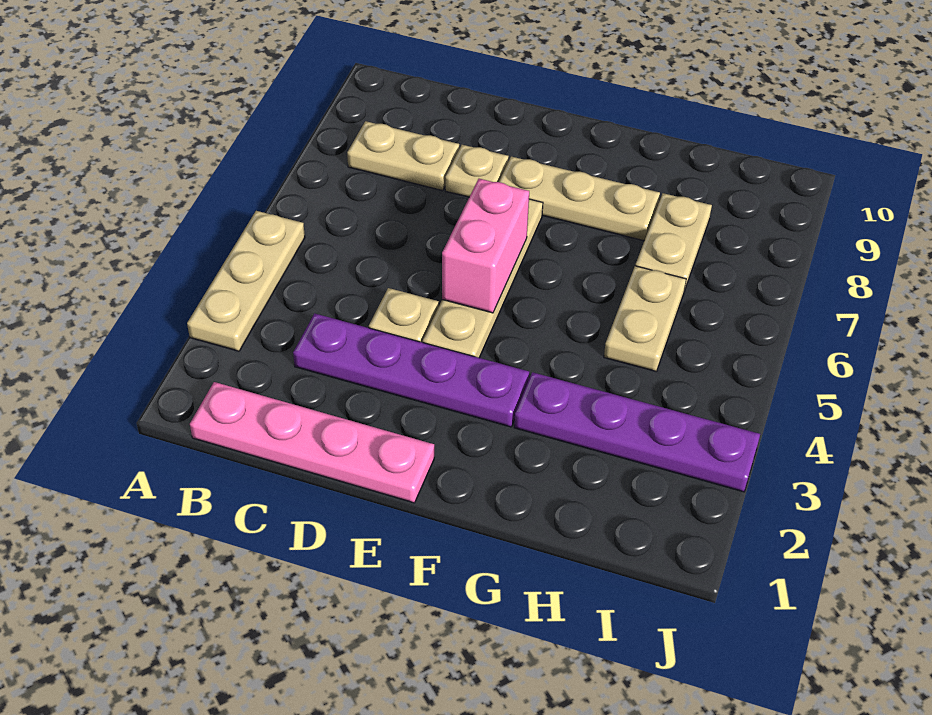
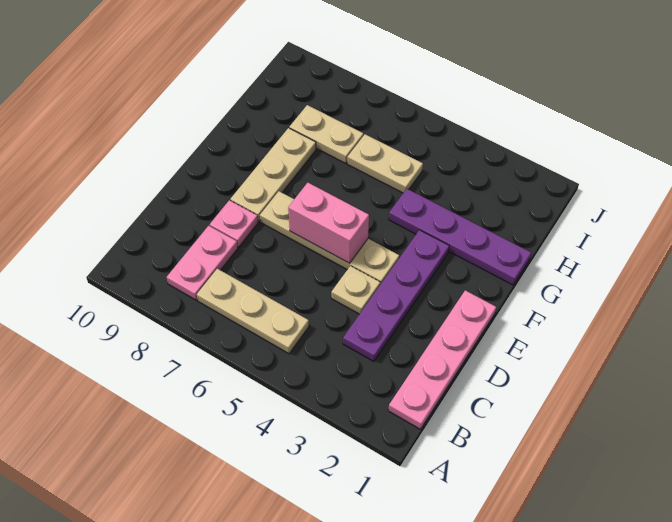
tan 1x3 plate [187,211,305,351] -> tan 1x3 plate moved to [197,269,309,354]
tan 1x2 plate [347,121,459,191] -> pink 1x2 plate [167,226,238,300]
tan 1x1 plate [445,145,509,197] -> pink 1x1 plate [210,200,258,247]
purple 1x4 plate [514,372,760,492] -> purple 1x4 plate turned to [389,189,531,285]

